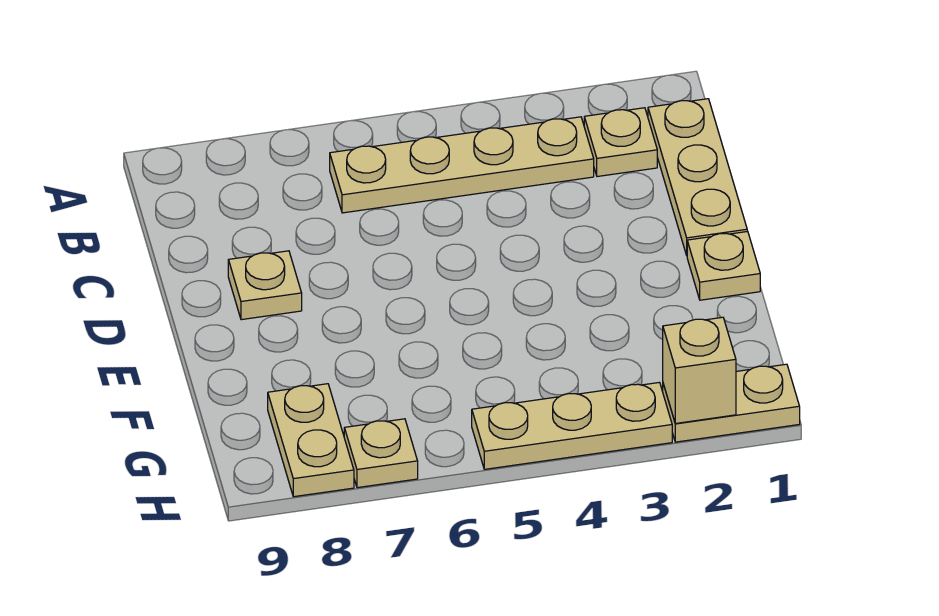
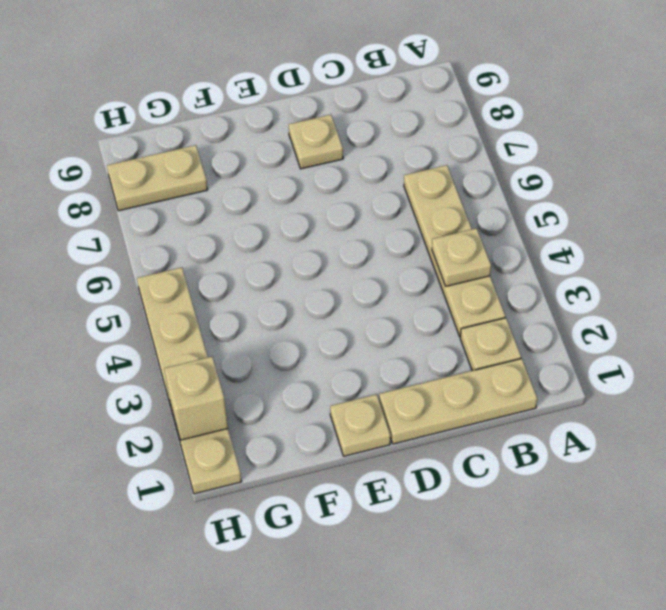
tan 1x1 plate [344,419,418,488] -> tan 1x1 plate moved to [432,228,491,286]

